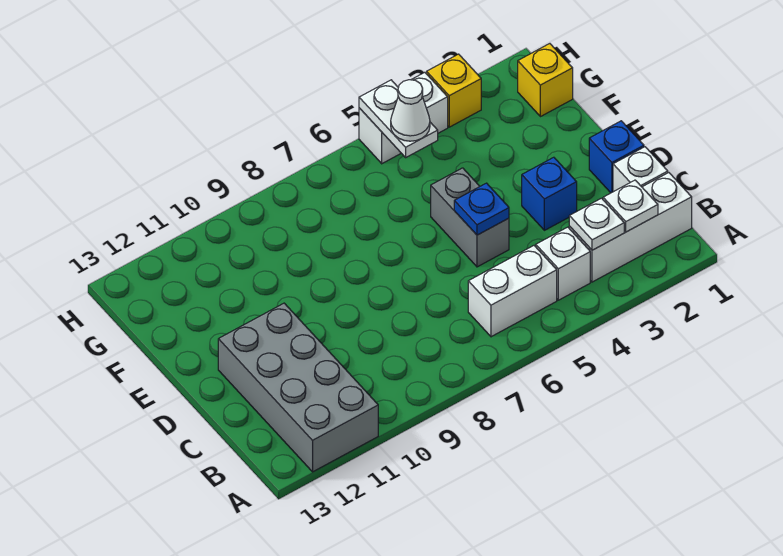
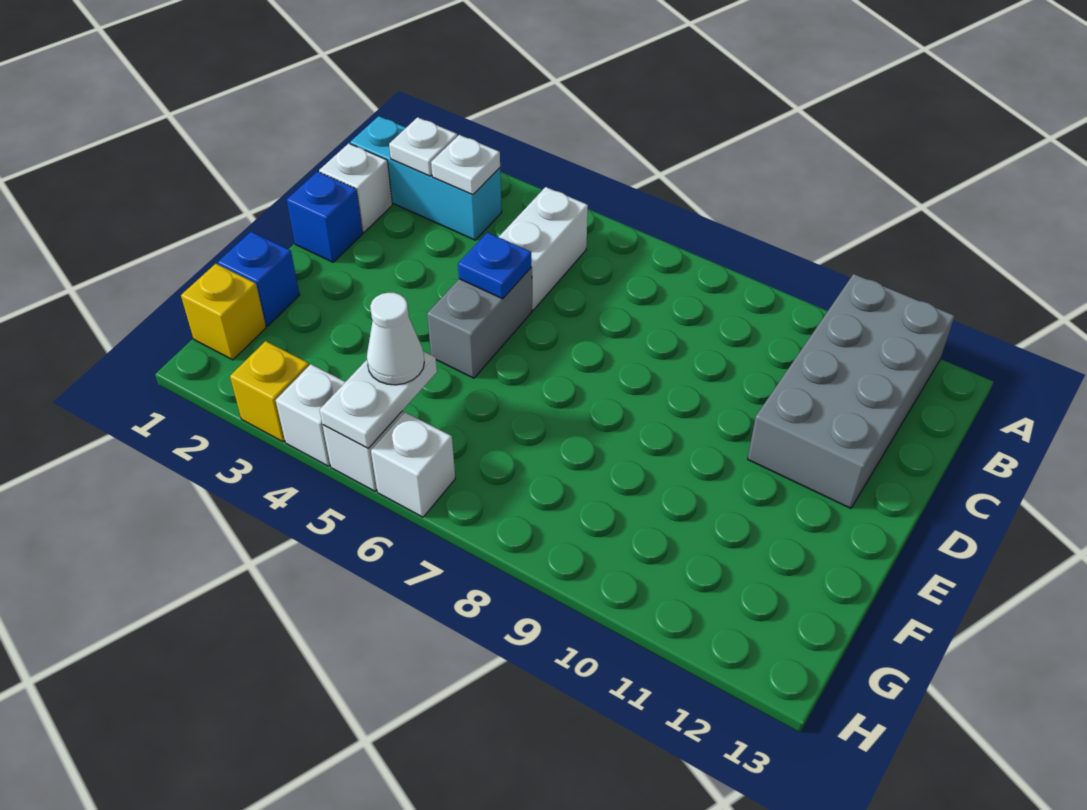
white 1x3 brick [569,173,692,282] -> cyan 1x3 brick [350,116,502,240]
white 1x1 brick [536,227,590,300] -> white 1x1 brick moved to [371,412,455,517]
white 1x2 brick [468,246,557,337] -> white 1x2 brick turned to [499,187,588,310]
blue 1x1 brick [522,157,577,230] -> blue 1x1 brick moved to [218,232,300,326]

